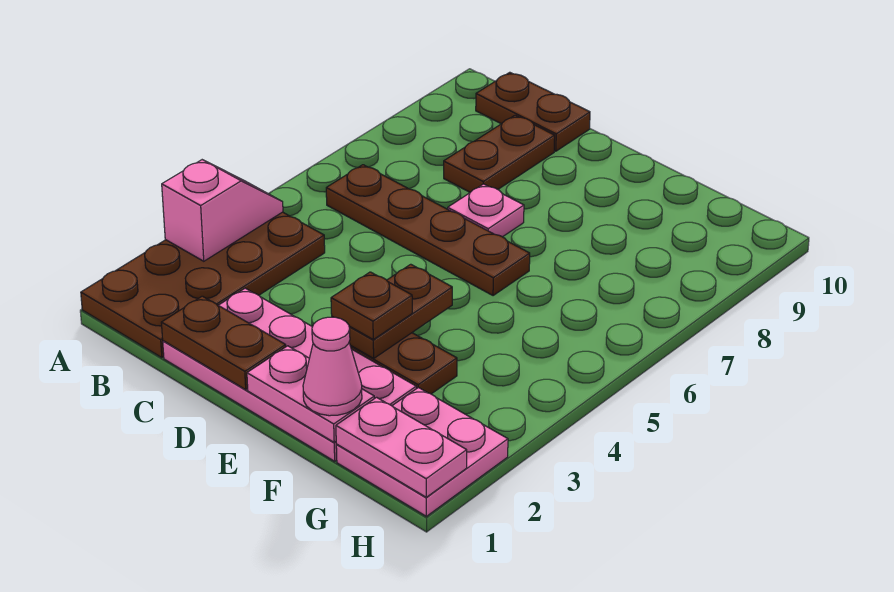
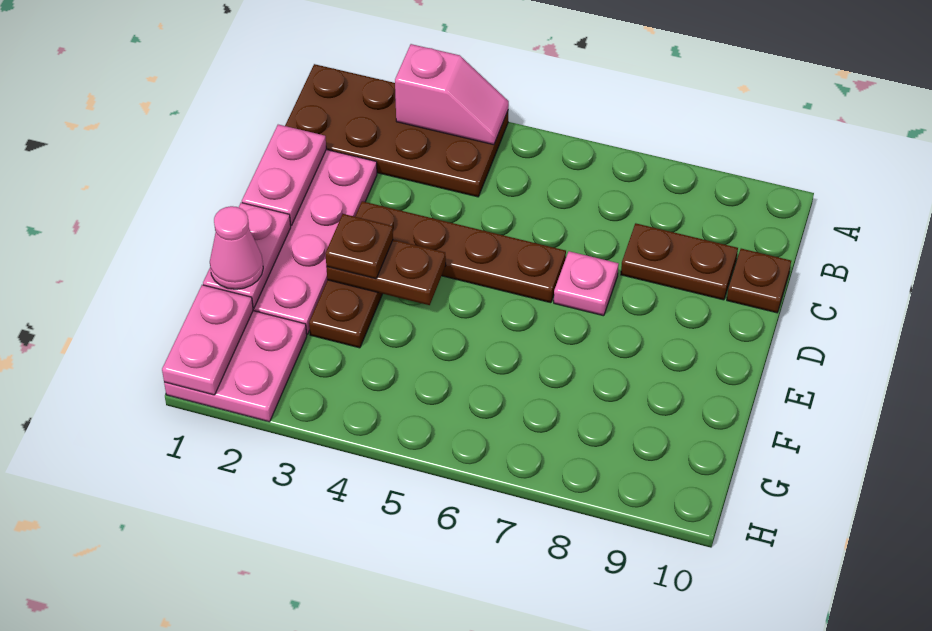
brown 1x4 plate [326,165,530,296] -> brown 1x4 plate turned to [355,201,566,303]
brown 1x2 plate [476,72,590,151] -> brown 1x1 plate [727,249,791,313]
brown 1x2 plate [161,296,286,390] -> pink 1x2 plate [242,125,326,226]

